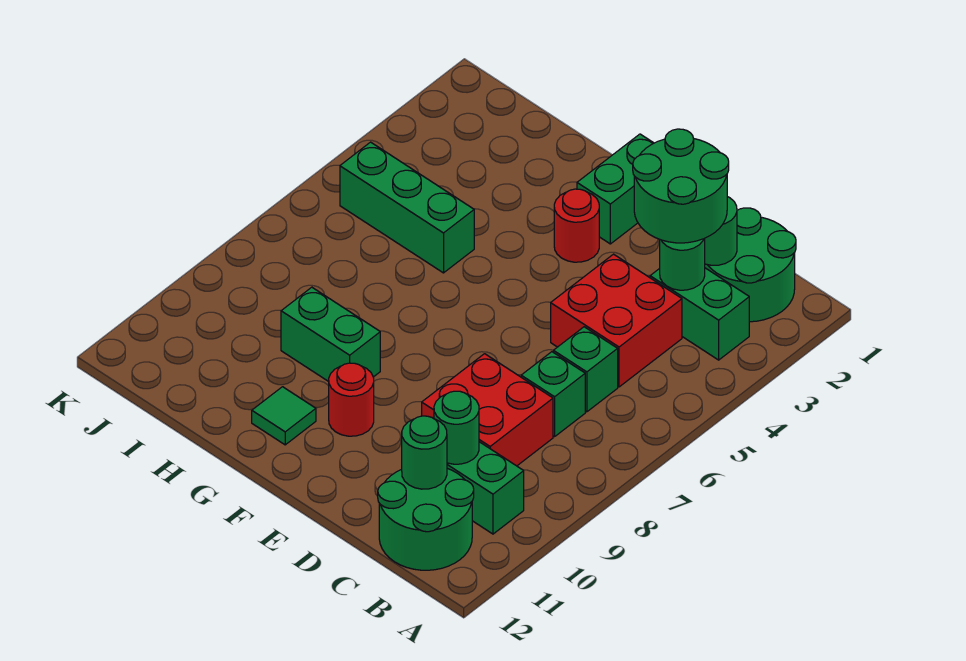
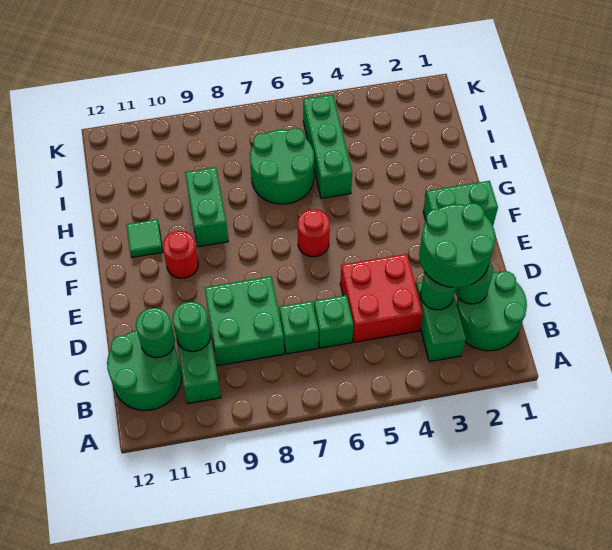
red 2x2 brick [422,354,553,466] -> green 2x2 brick [205,276,284,366]
red 1x1 round brick [554,189,599,262] -> red 1x1 round brick moved to [298,209,330,257]
none -> green 2x2 round brick [250,128,314,204]

